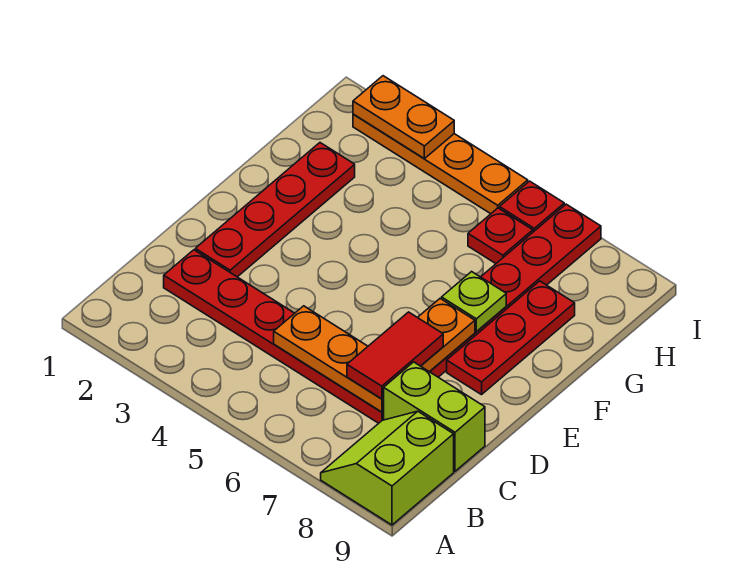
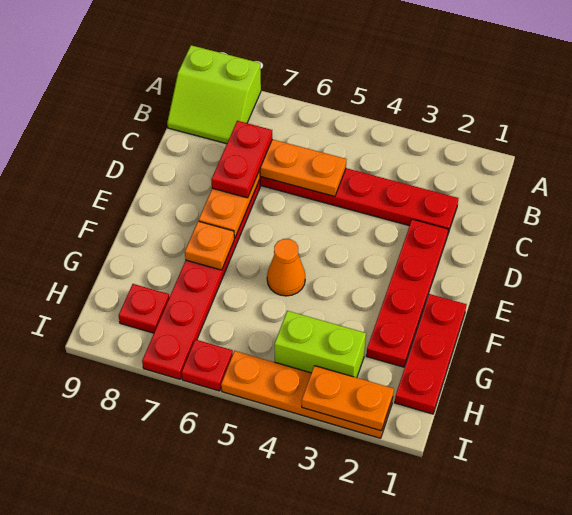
lime 2x2 slope [321,411,454,525] -> lime 2x2 slope turned to [167,45,261,144]
red 1x2 tile [347,312,443,399] -> red 1x2 plate [212,121,272,198]
lime 1x2 brick [384,362,485,471] -> lime 1x2 brick moved to [274,311,366,378]
red 1x3 plate [447,281,575,395] -> red 1x3 plate moved to [395,294,467,414]
none -> orange 1x1 cone [267,239,305,296]
lime 1x1 plate [442,272,506,332] -> orange 1x1 plate [185,221,234,270]
red 1x1 plate [468,208,533,264] -> red 1x1 plate moved to [119,284,169,333]

